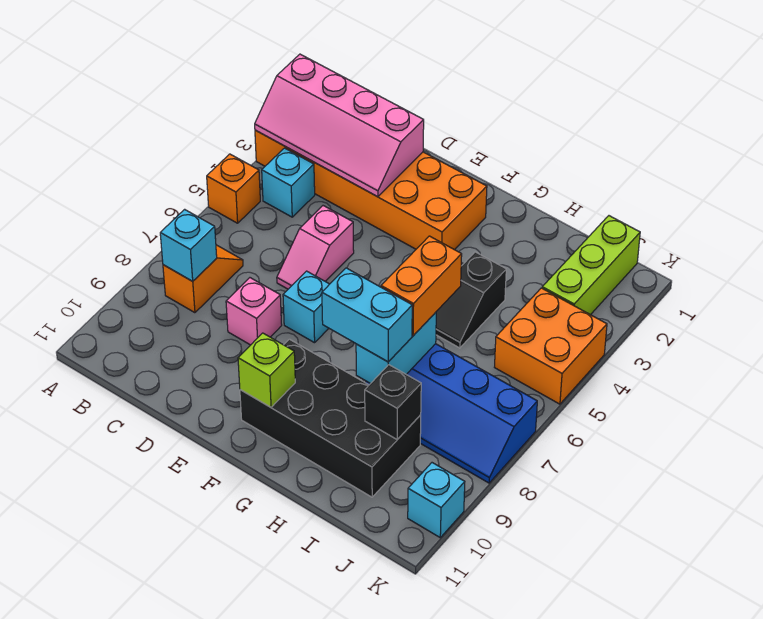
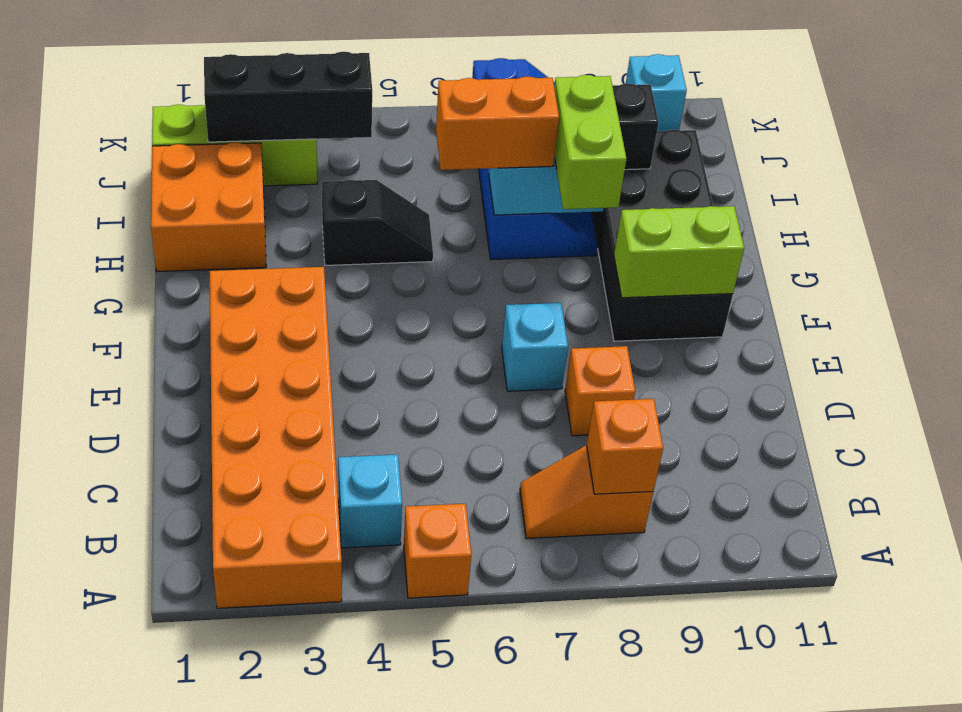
pink 2x4 slope [255,54,424,197] -> none
cyan 1x1 brick [160,209,217,281] -> orange 1x1 brick [587,399,663,494]
pink 1x2 slope [277,206,354,289] -> none
pink 1x1 brick [226,278,282,345] -> orange 1x1 brick [565,346,635,436]
lime 1x1 brick [238,333,295,407] -> lime 1x2 brick [614,206,744,298]
cyan 1x2 brick [322,268,412,362] -> lime 1x2 brick [554,75,626,209]
none -> black 1x3 brick [204,52,372,142]
orange 2x2 brick [495,288,607,404] -> orange 2x2 brick moved to [151,142,266,271]

